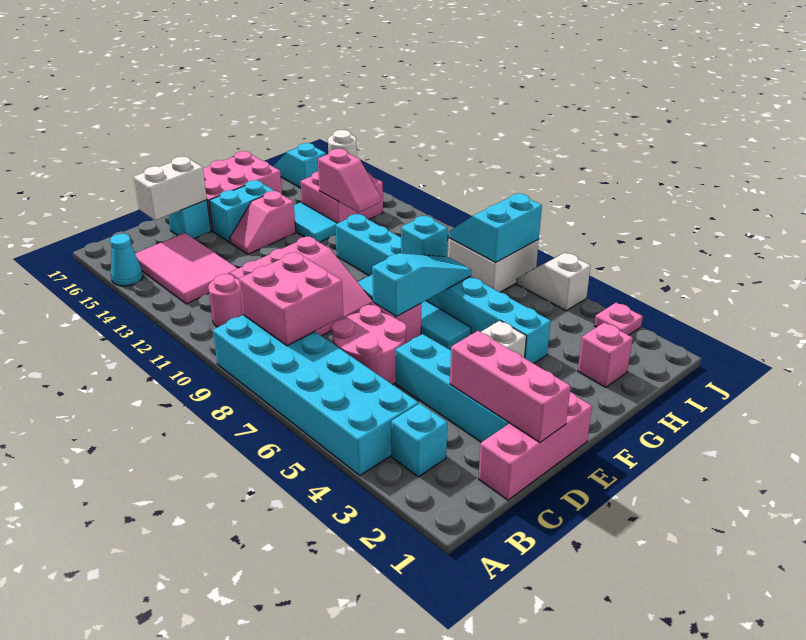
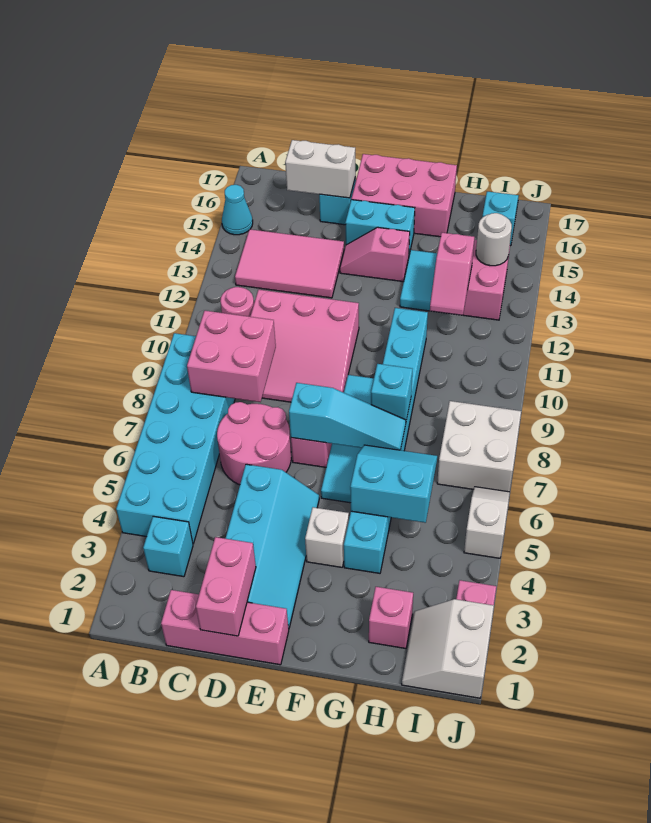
pink 2x3 tile [135,233,238,304] -> pink 2x3 tile turned to [235,229,344,298]
pink 1x3 brick [450,331,571,443] -> pink 1x2 brick [196,537,256,636]
none -> white 2x2 slope [402,599,494,698]
cyan 2x2 slope [449,194,542,263] -> cyan 2x2 slope moved to [350,445,437,523]

